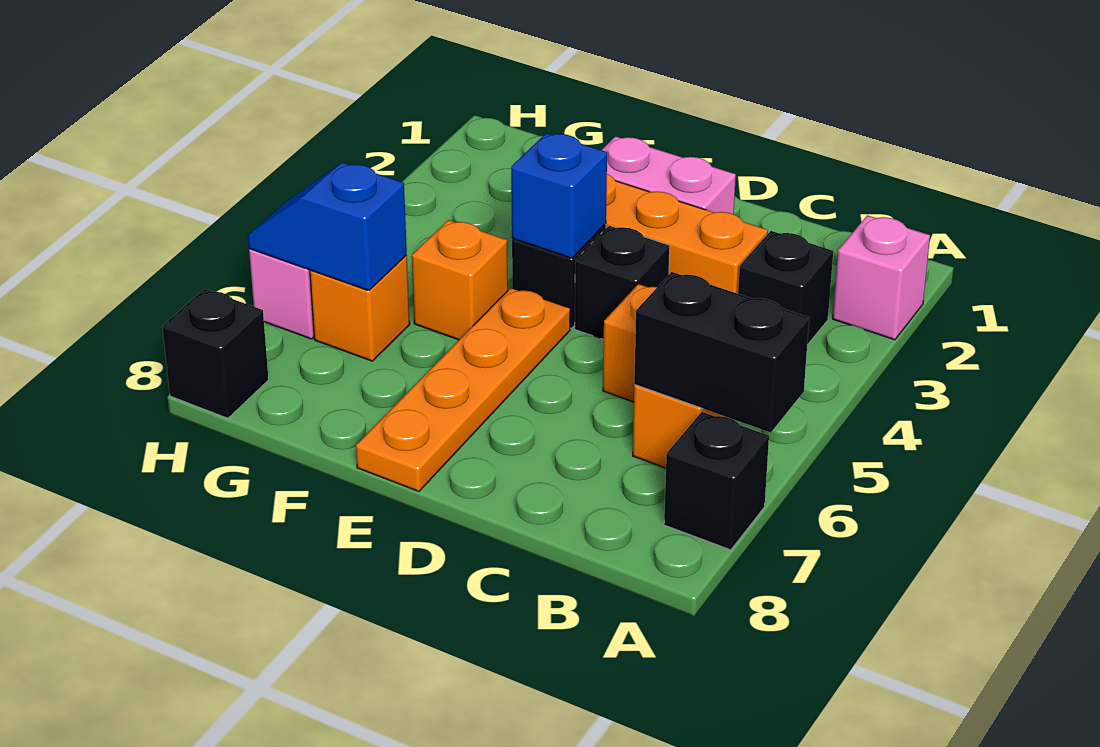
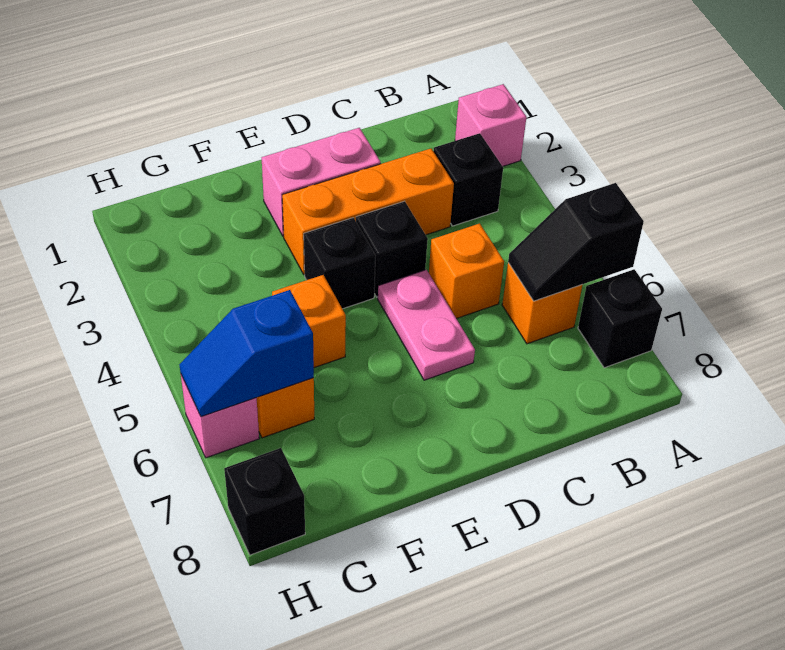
black 1x2 brick [634,272,809,433] -> black 1x2 slope [508,183,644,301]
none -> pink 1x2 plate [378,270,475,380]
blue 1x1 brick [511,133,607,258] -> none
orange 1x4 plate [356,288,570,491] -> none

